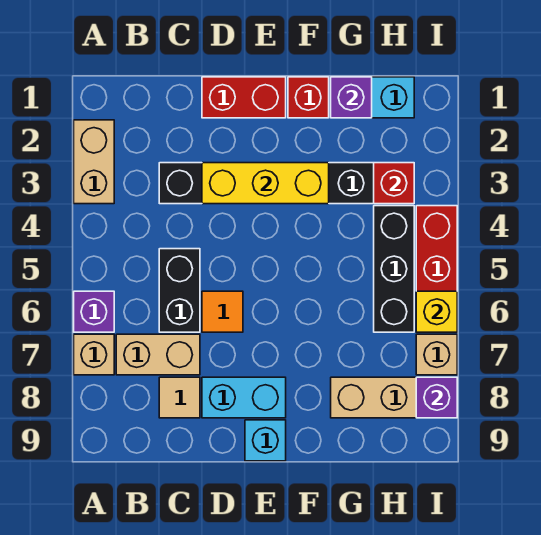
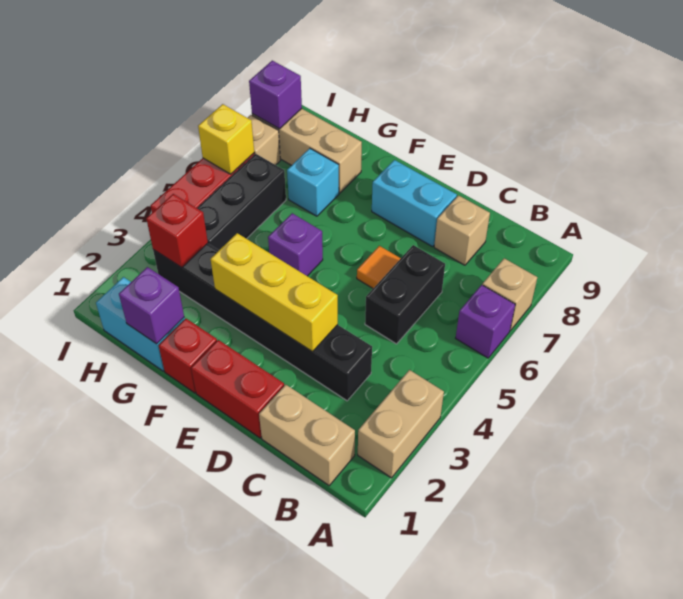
tan 1x2 brick [116,334,200,375] -> tan 1x2 brick moved to [259,385,355,486]
tan 1x1 tile [159,377,200,418] -> tan 1x1 brick [434,195,490,265]
cyan 1x1 brick [245,420,286,461] -> cyan 1x1 brick moved to [287,148,339,216]
none -> purple 1x1 brick [268,213,323,276]

